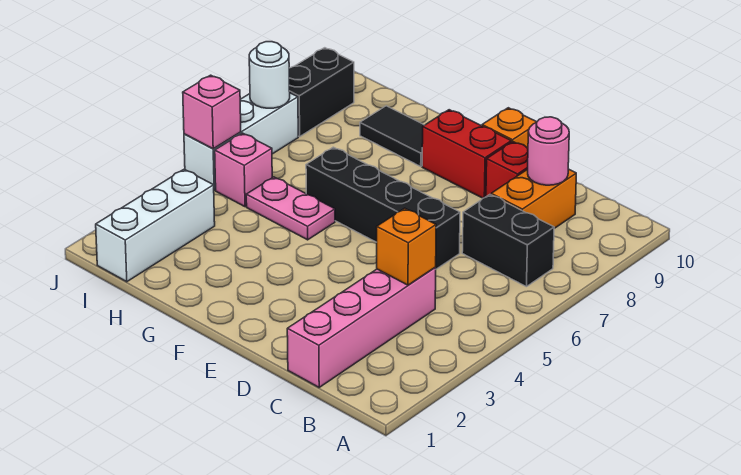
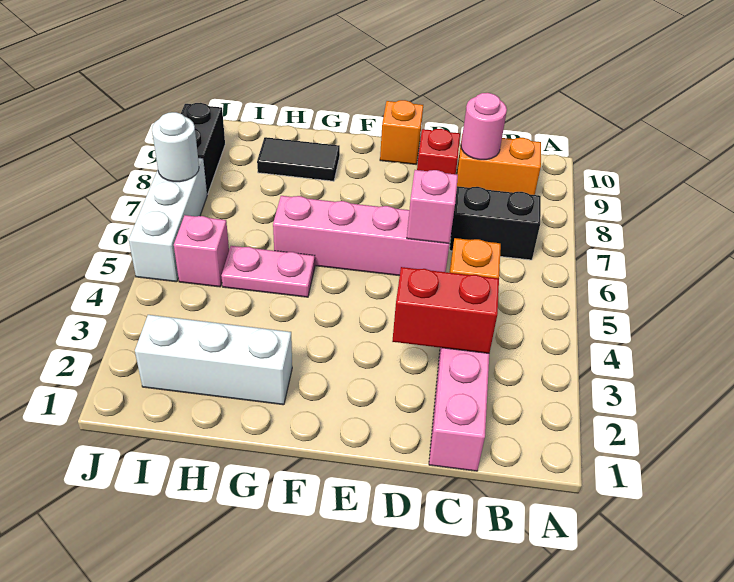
orange 1x2 brick [491,169,576,228] -> orange 1x2 brick turned to [456,134,541,195]
black 1x4 brick [306,147,460,269] -> pink 1x4 brick [273,196,449,276]
red 1x2 brick [422,110,511,198] -> red 1x2 brick moved to [392,267,499,353]
white 1x3 brick [96,169,215,282] -> white 1x3 brick turned to [135,315,292,405]
pink 1x1 brick [183,75,241,149] -> pink 1x1 brick moved to [407,170,458,244]

